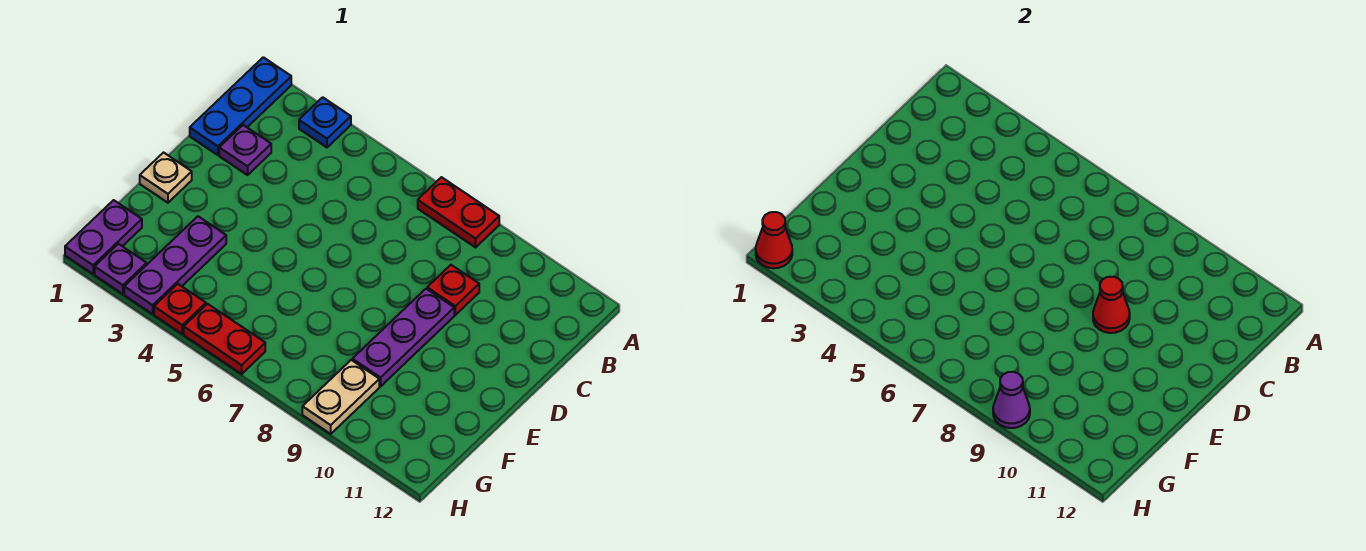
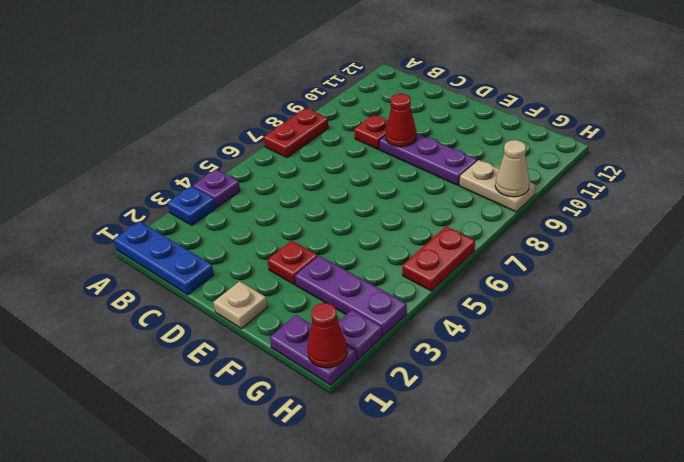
purple 1x1 plate [219,125,271,175] -> purple 1x1 plate moved to [193,169,240,207]
red 1x1 plate [154,284,206,334] -> red 1x1 plate moved to [267,241,318,285]
purple 1x1 cone [993,372,1030,428] -> tan 1x1 cone [495,140,530,197]

